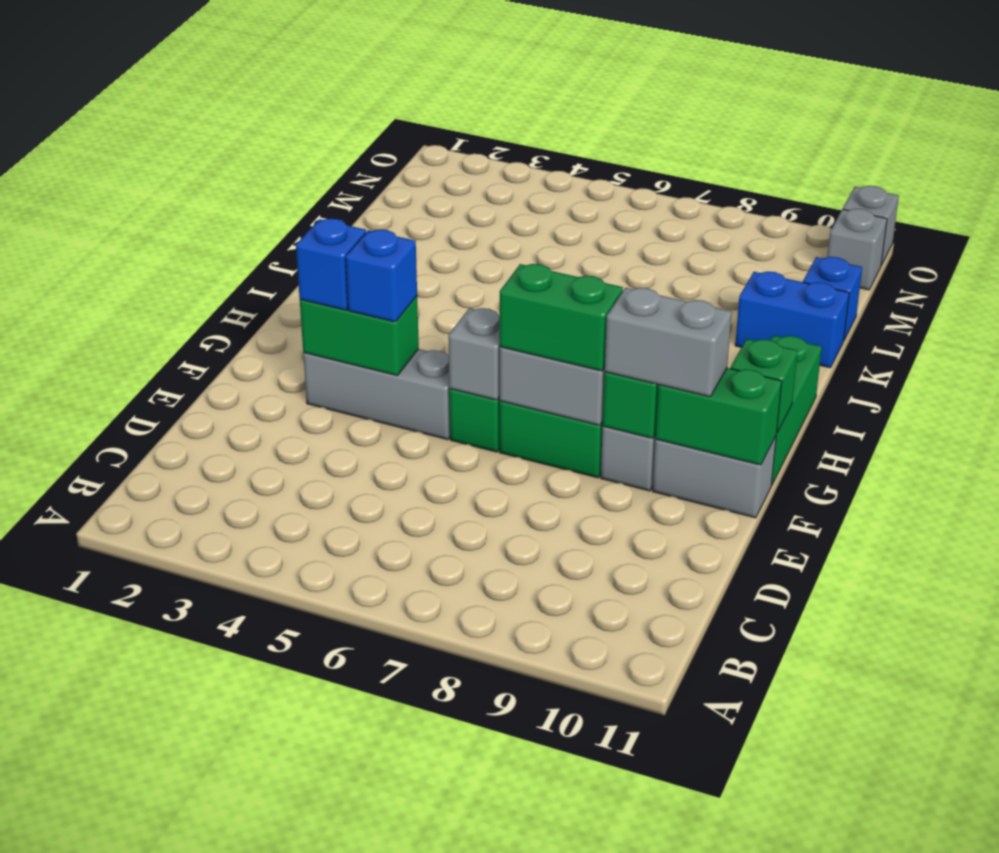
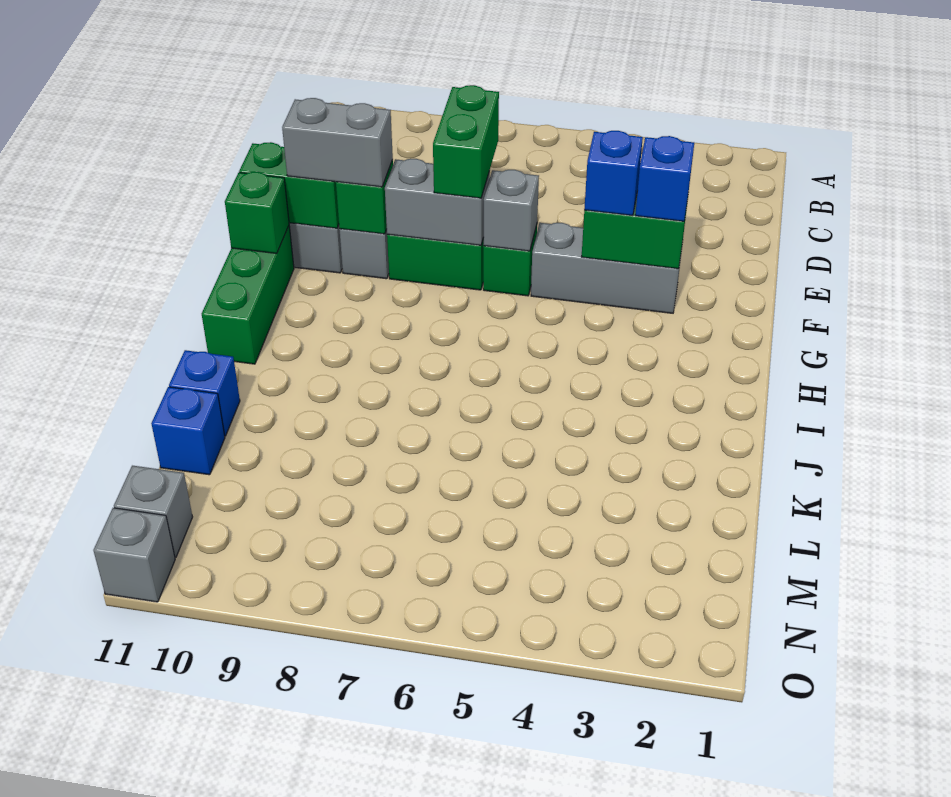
green 1x2 brick [500,264,623,371] -> green 1x2 brick turned to [433,85,499,198]
blue 1x2 brick [735,272,849,368] -> blue 1x1 brick [169,350,240,436]

